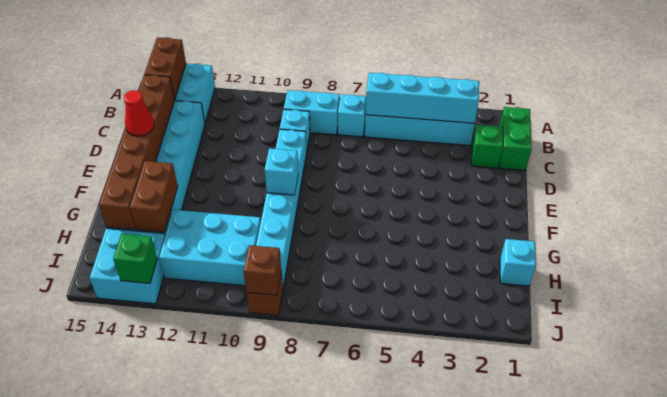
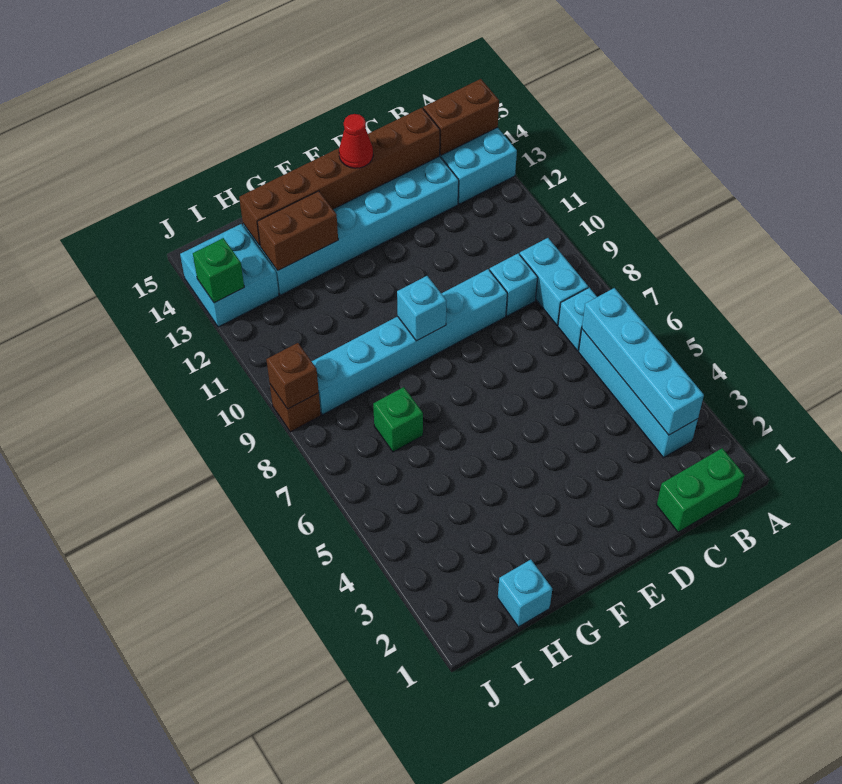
green 1x1 brick [472,125,503,168] -> green 1x1 brick moved to [373,387,423,452]
cyan 2x3 brick [159,210,261,286] -> none

